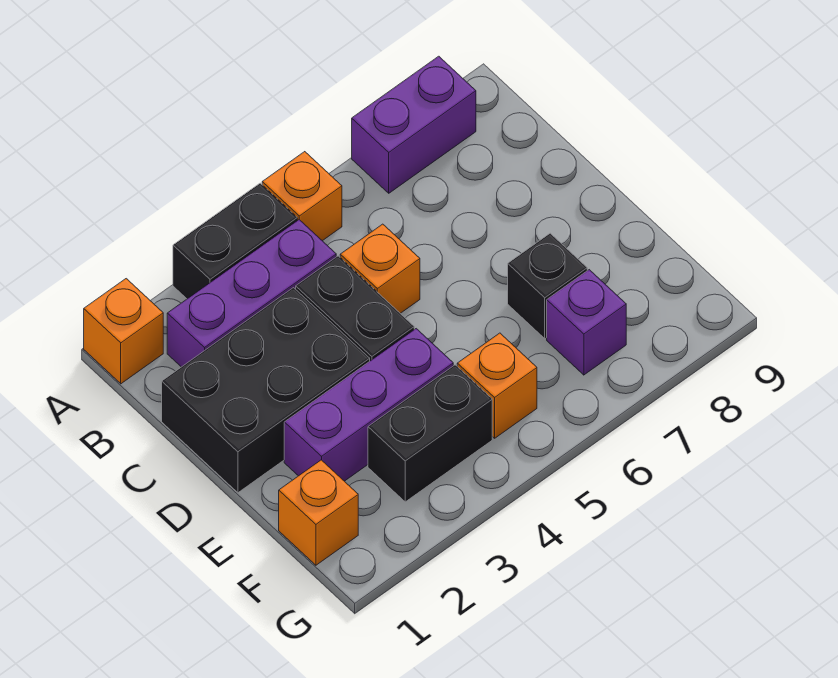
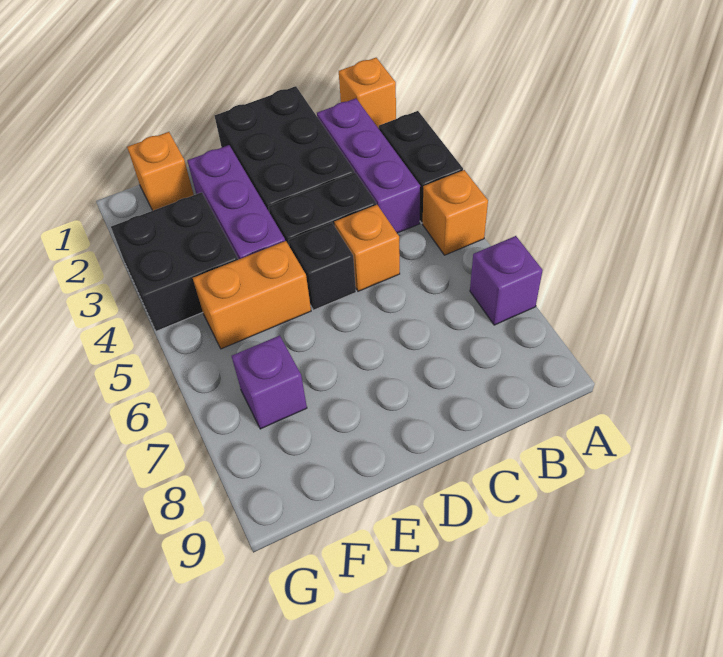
purple 1x2 brick [352,56,476,193] -> purple 1x1 brick [470,236,543,325]
black 1x1 brick [508,233,587,339] -> black 1x1 brick moved to [288,223,356,310]
black 1x2 brick [368,365,492,502] -> black 2x2 brick [111,192,238,331]
orange 1x1 brick [457,333,537,438] -> orange 1x2 brick [193,241,311,349]

